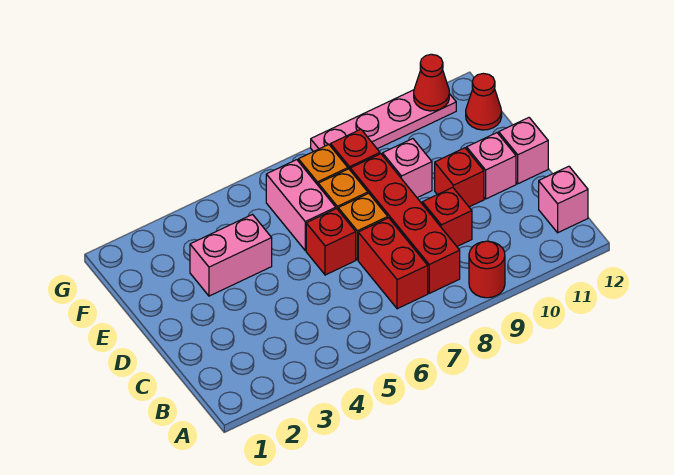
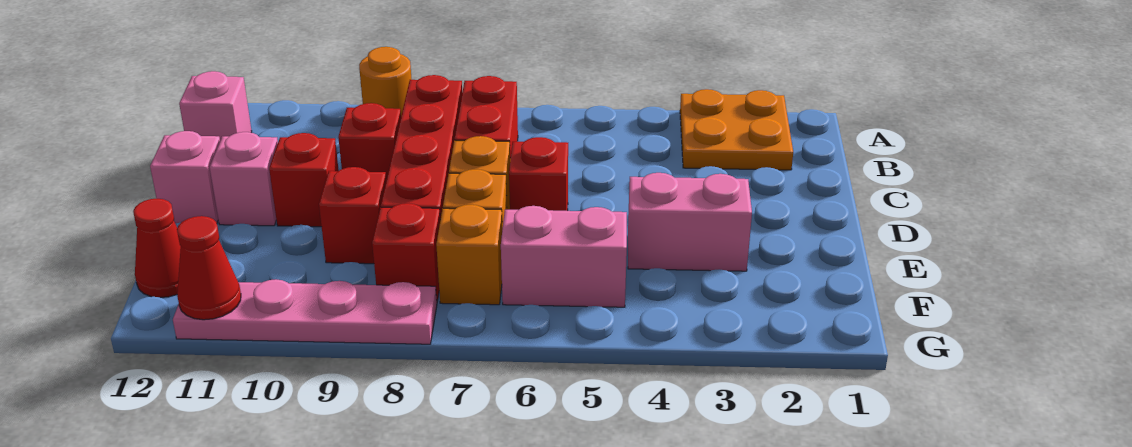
none -> orange 2x2 plate [680,89,793,170]
red 1x1 round brick [469,241,505,298] -> orange 1x1 round brick [359,47,412,116]
pink 1x2 brick [266,160,336,250] -> pink 1x2 brick turned to [501,206,627,307]
pink 1x1 brick [382,139,432,198] -> red 1x1 brick [319,167,386,264]

